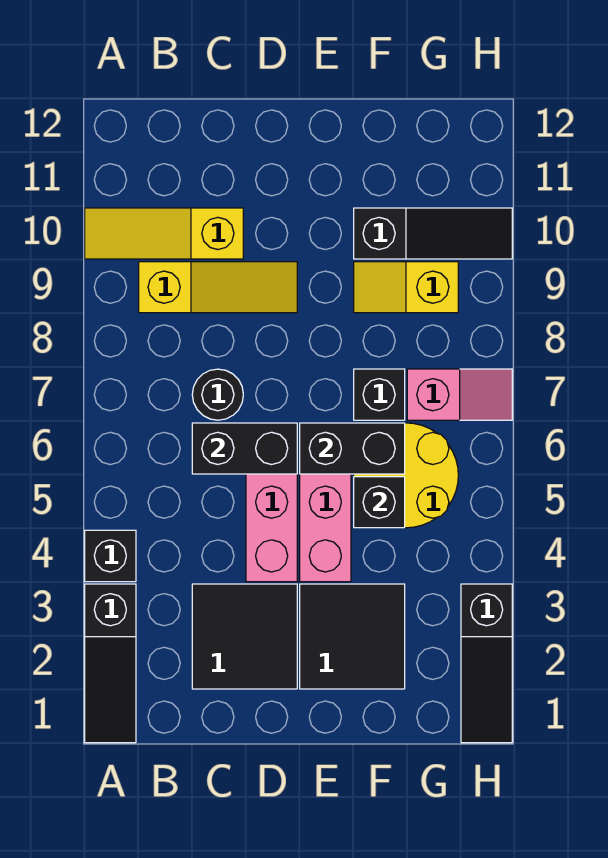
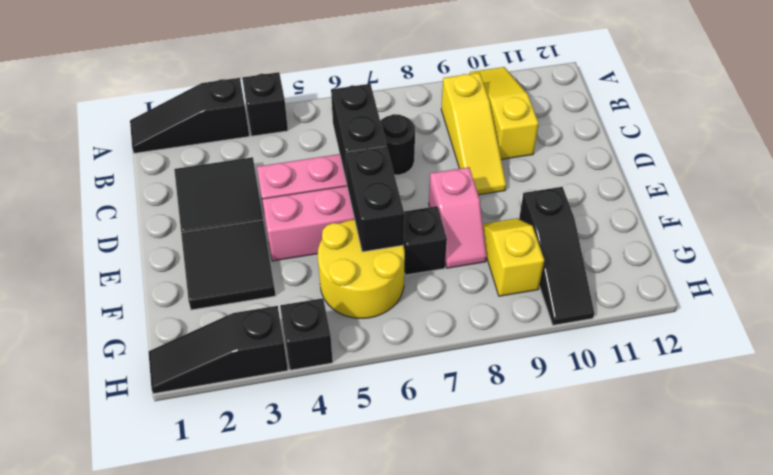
black 1x1 brick [354,477,405,528] -> black 1x1 brick moved to [280,298,333,370]
pink 1x2 slope [407,369,512,420] -> pink 1x2 slope moved to [429,167,487,268]

